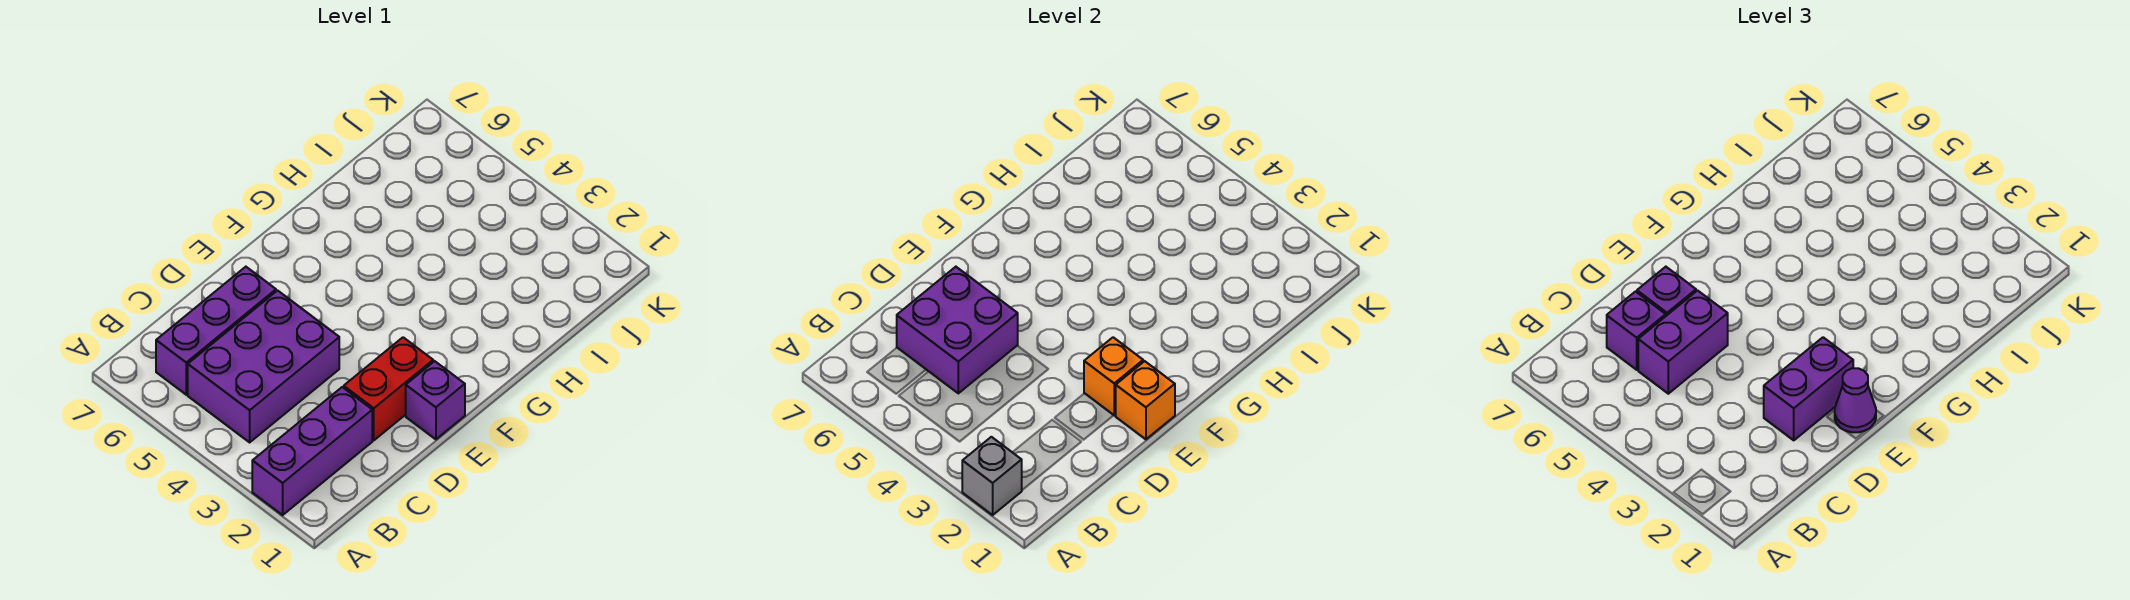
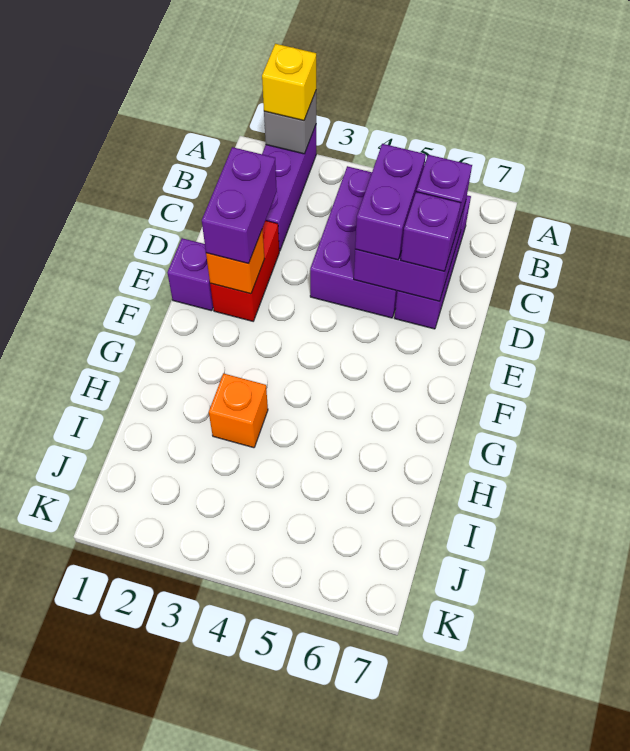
none -> yellow 1x1 brick [262,44,316,121]
orange 1x1 brick [1116,361,1175,439] -> orange 1x1 brick moved to [209,373,268,448]
purple 1x1 cone [1835,368,1876,432] -> none

